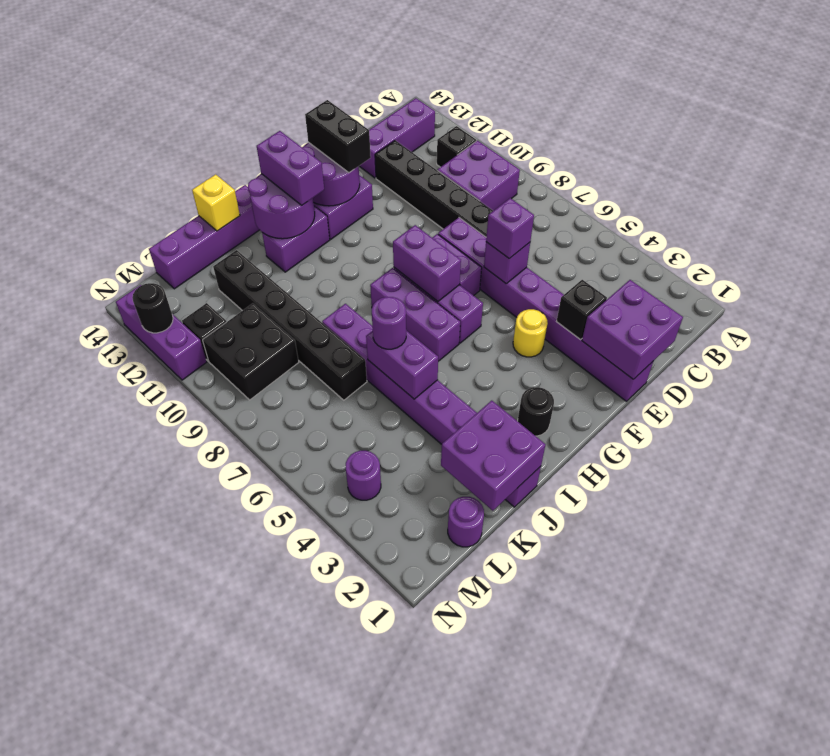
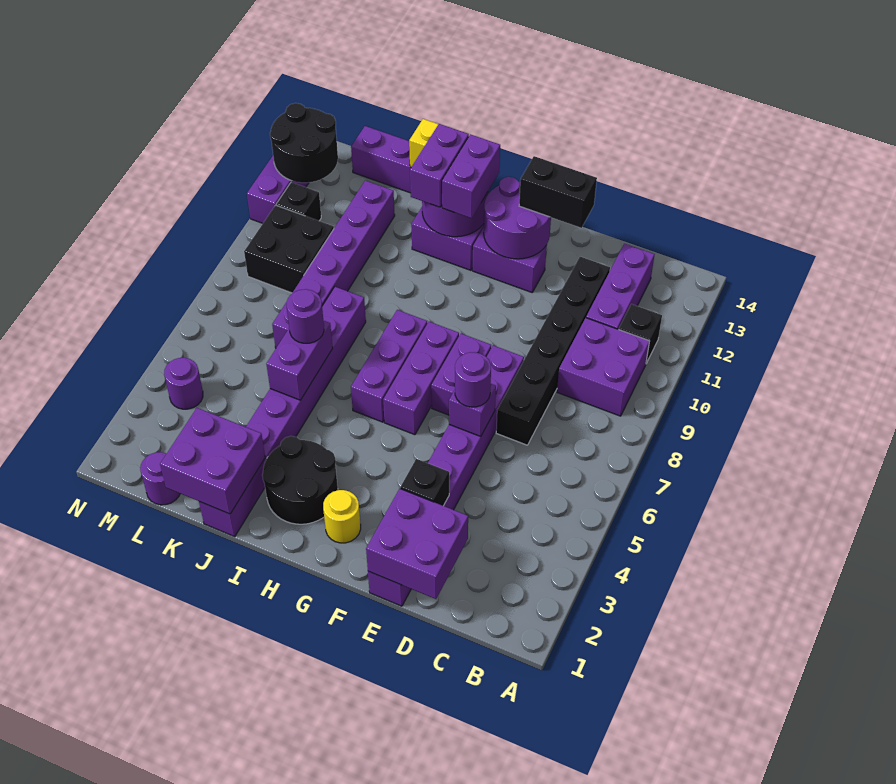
purple 1x3 brick [359,98,435,178] -> purple 1x3 brick turned to [586,244,655,329]
purple 1x1 brick [486,198,534,259] -> purple 1x1 round brick [455,352,491,407]
yellow 1x1 round brick [513,309,548,357] -> yellow 1x1 round brick moved to [323,490,361,543]
black 1x2 brick [305,100,371,173] -> black 1x2 brick turned to [519,156,597,228]
purple 1x2 brick [393,225,461,301] -> purple 1x2 brick moved to [410,124,469,207]
black 1x1 round brick [518,387,554,436] -> black 2x2 round brick [262,436,338,524]
black 1x6 brick [213,250,367,400] -> purple 1x6 brick [272,181,395,348]
black 1x1 round brick [132,283,173,333] -> black 2x2 round brick [270,103,338,183]

